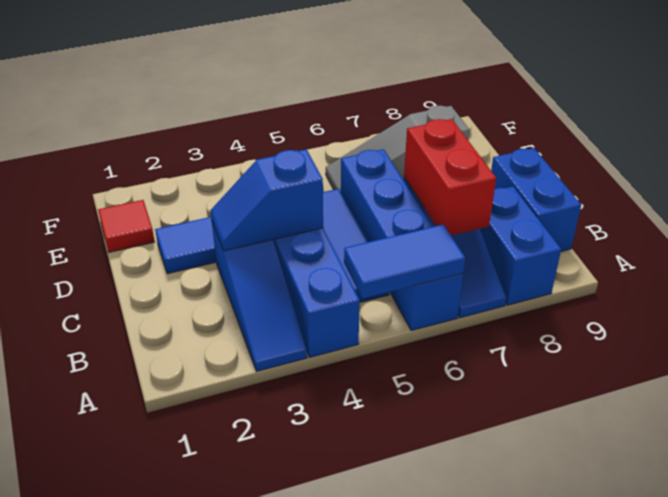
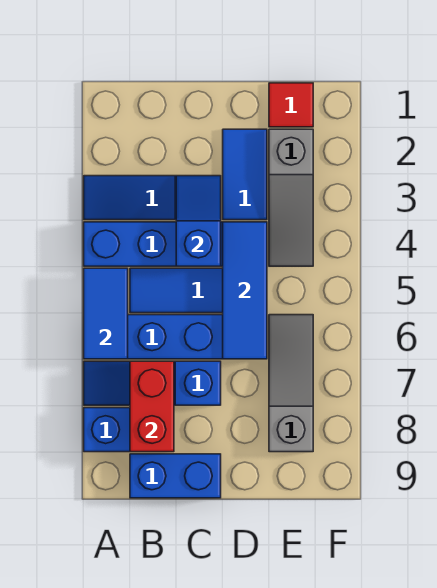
red 1x2 brick [404,119,496,236] -> red 1x2 brick turned to [130,361,174,452]
none -> blue 1x3 tile [223,222,267,359]
none -> grey 1x3 slope [269,129,313,266]

